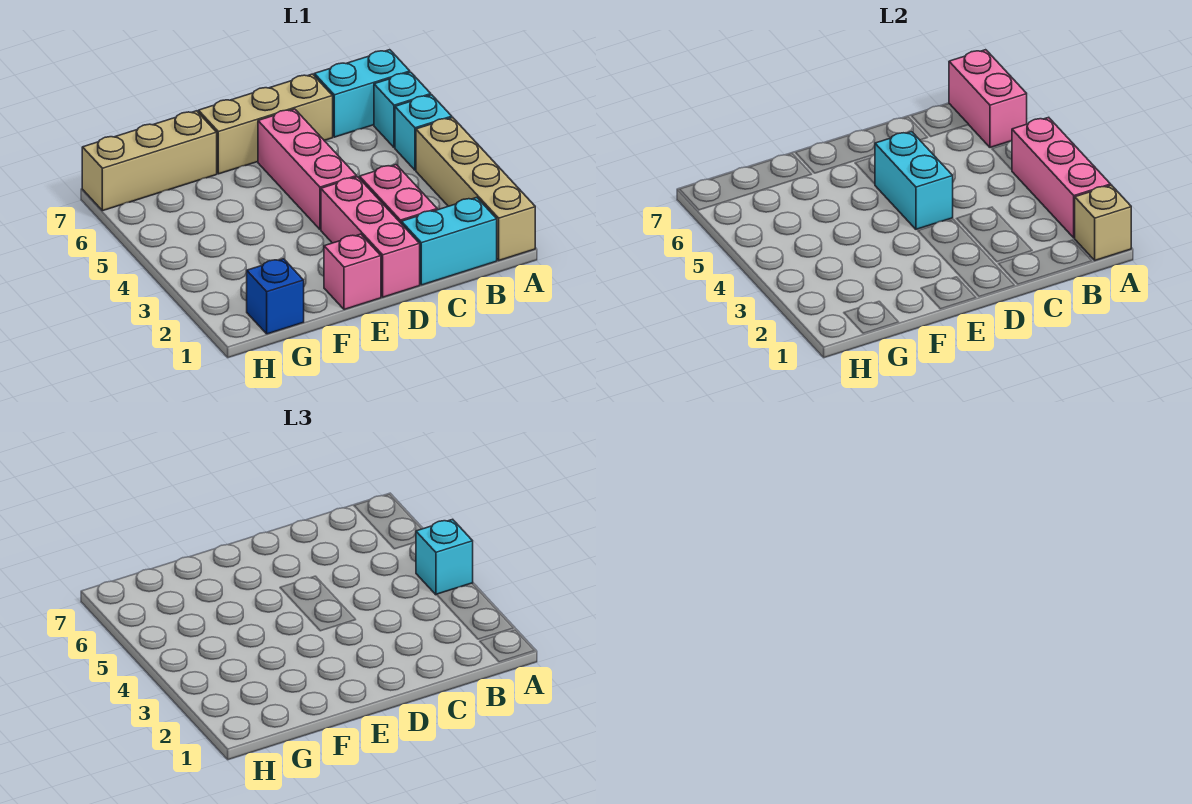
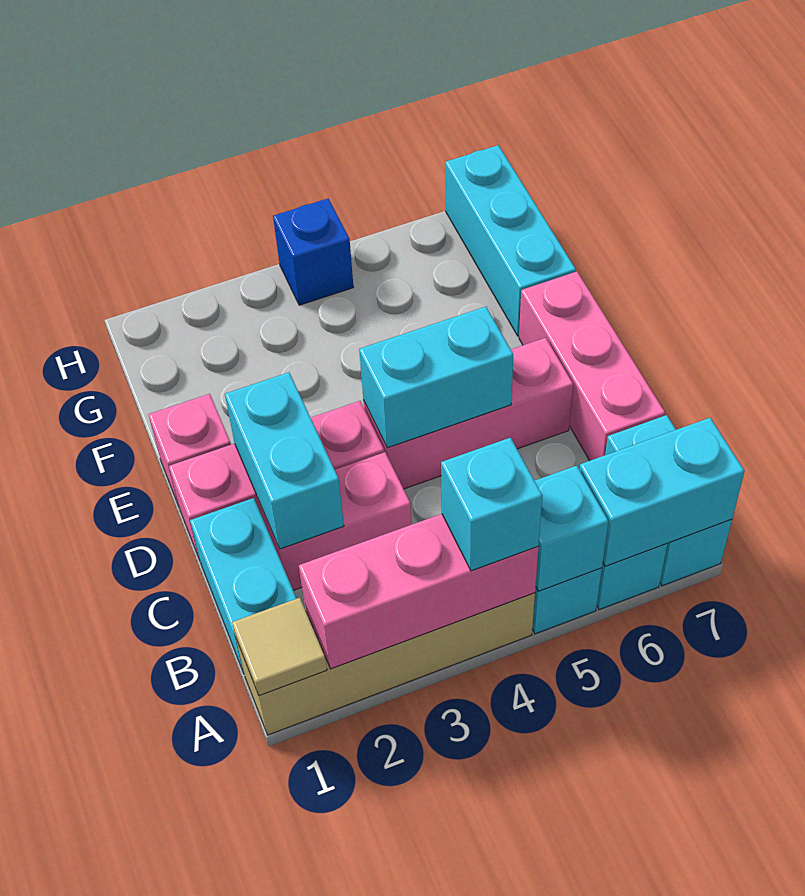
tan 1x1 brick [1075,185,1131,260] -> tan 1x1 tile [232,598,327,696]
none -> cyan 1x1 brick [535,466,608,591]
pink 1x2 brick [949,50,1027,148] -> cyan 1x2 brick [579,418,745,566]
none -> cyan 1x2 brick [225,372,344,549]
tan 1x3 brick [198,74,333,174] -> pink 1x3 brick [519,272,665,461]
tan 1x3 brick [82,111,217,211] -> cyan 1x3 brick [445,145,576,336]
blue 1x1 brick [247,259,304,334] -> blue 1x1 brick moved to [273,199,353,305]

